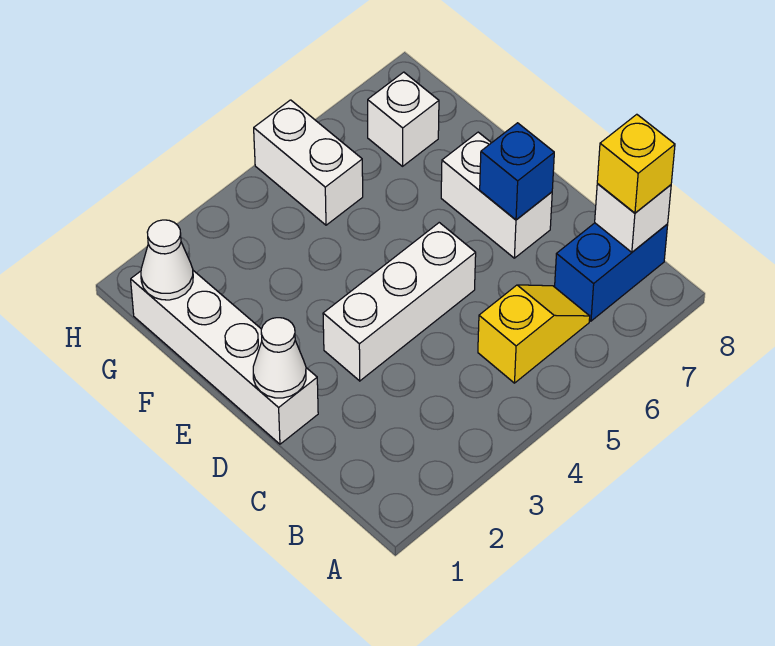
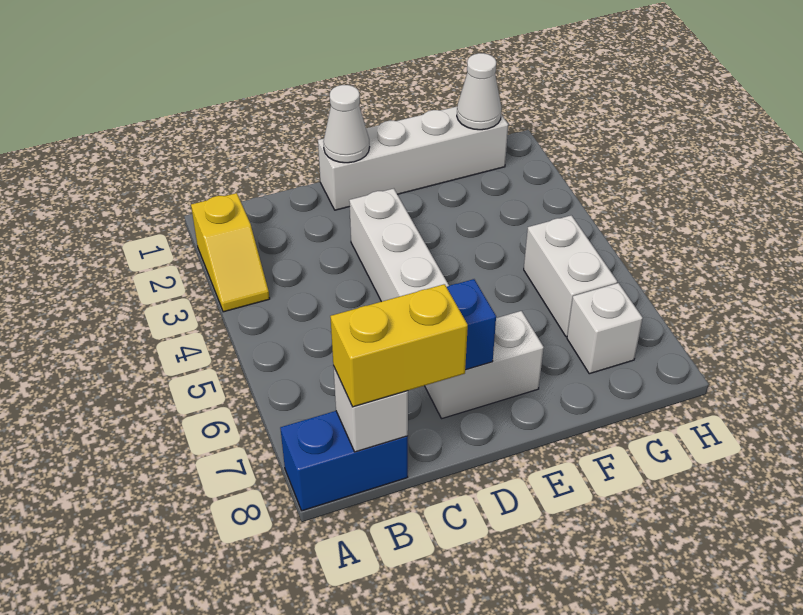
yellow 1x2 slope [478,285,590,383] -> yellow 1x2 slope moved to [191,193,270,312]
blue 1x2 brick [555,223,668,321] -> blue 1x2 brick turned to [280,411,408,511]
yellow 1x1 brick [597,114,675,213] -> yellow 1x2 brick [330,284,468,407]
white 1x2 brick [254,100,363,225] -> white 1x2 brick turned to [524,215,617,337]

